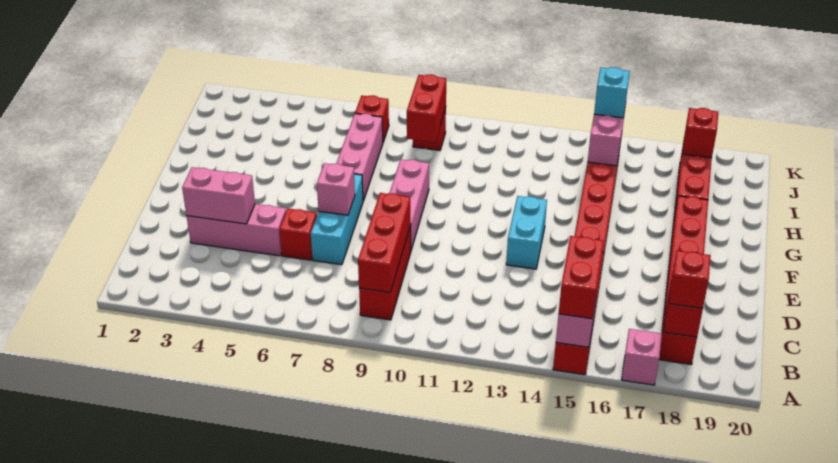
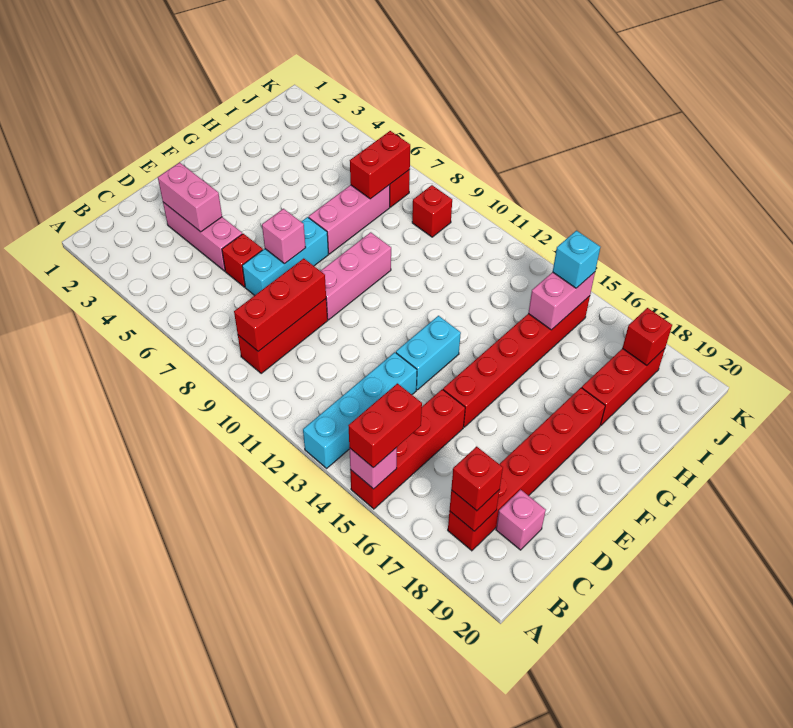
none -> cyan 1x4 brick [303,352,417,468]
pink 1x1 brick [622,329,662,385] -> pink 1x1 brick moved to [496,490,546,550]
red 1x2 brick [407,74,446,142] -> red 1x2 brick moved to [350,131,410,199]

